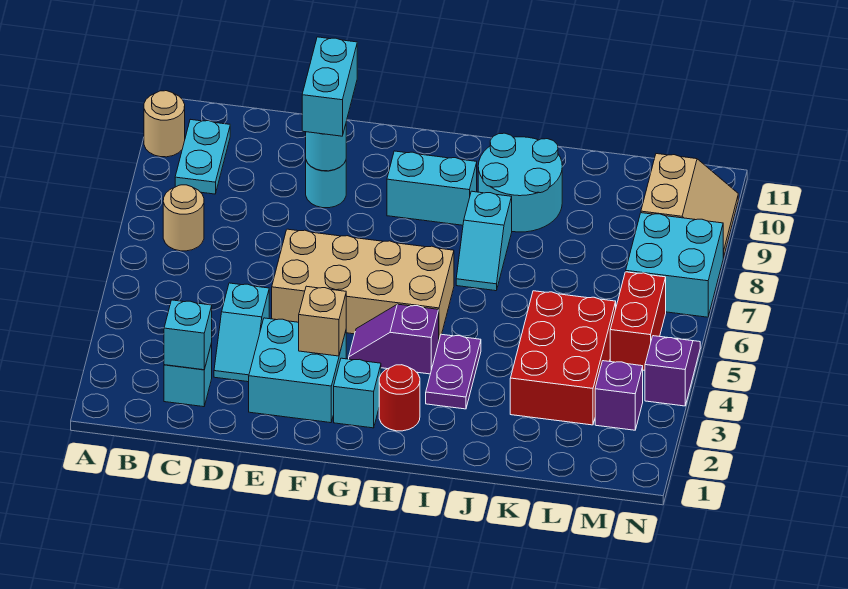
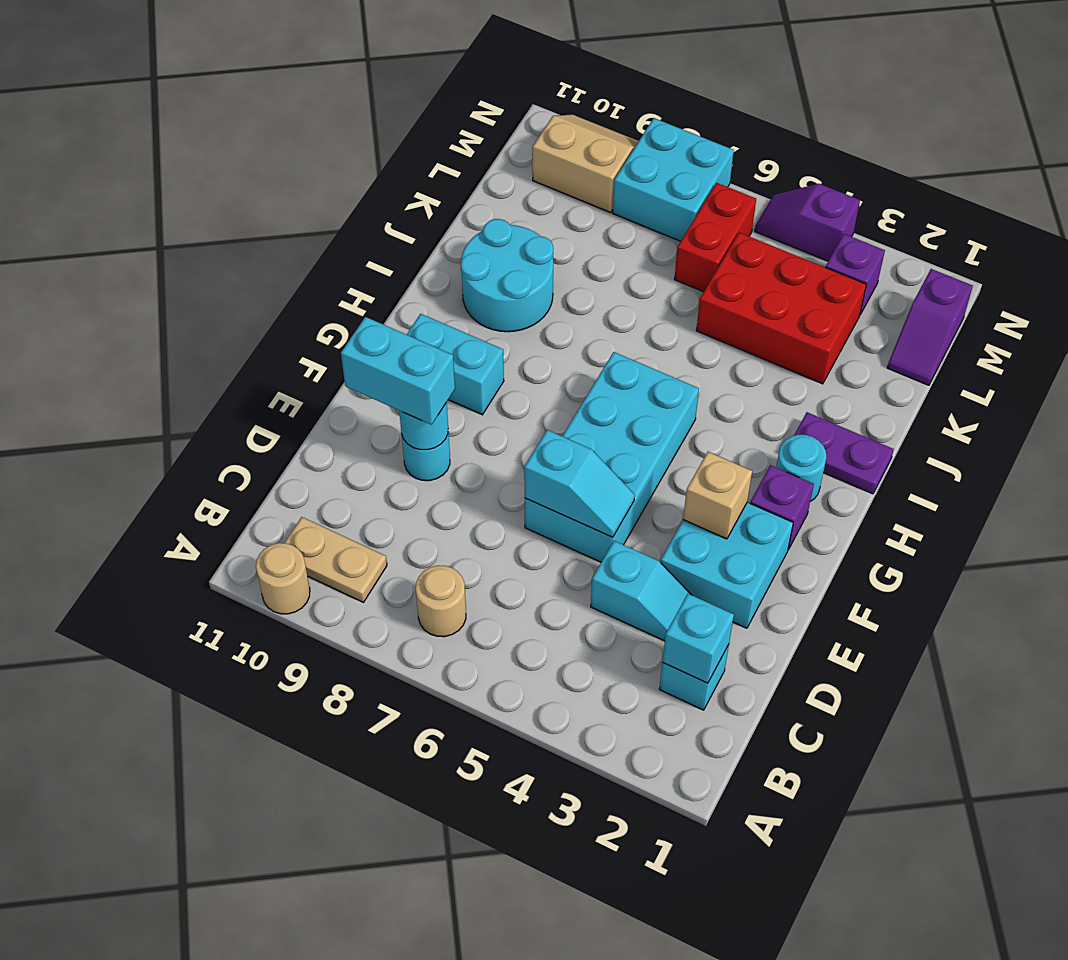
cyan 1x2 plate [175,119,230,194] -> tan 1x2 plate [285,517,387,602]
tan 2x4 brick [272,229,454,339] -> cyan 2x4 brick [525,352,699,562]
cyan 1x1 brick [334,358,381,428] -> purple 1x1 brick [750,465,814,550]
purple 1x2 slope [349,304,439,374] -> purple 1x2 slope moved to [887,269,973,385]
cyan 1x2 brick [387,151,477,225] -> cyan 1x2 brick turned to [407,314,504,415]
red 1x1 round brick [379,365,420,431] -> cyan 1x1 round brick [776,435,826,502]
purple 1x2 plate [426,334,481,409] -> purple 1x2 plate moved to [794,412,894,494]
cyan 1x2 slope [456,191,512,291] -> cyan 1x2 slope moved to [524,430,635,537]
red 1x2 brick [610,272,666,370] -> red 1x2 brick turned to [674,183,756,292]

